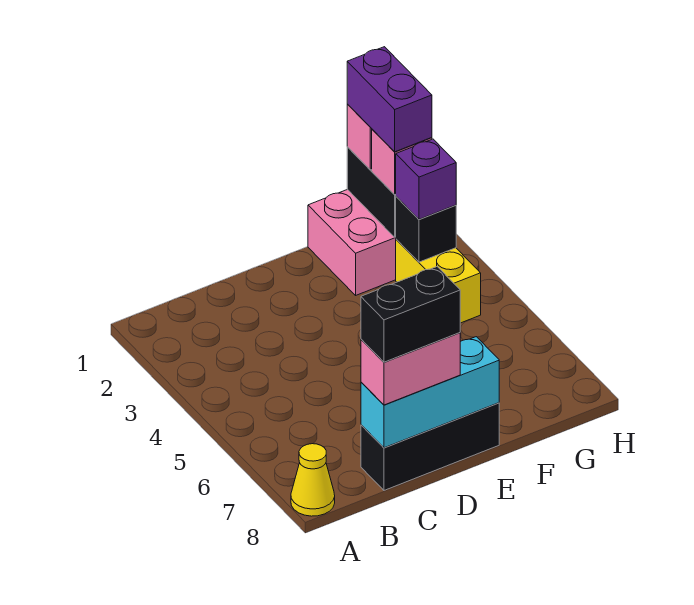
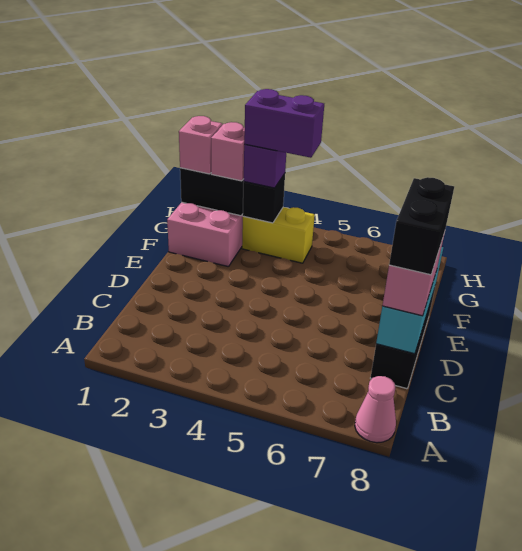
yellow 1x1 cone [291,444,335,516] -> pink 1x1 cone [355,376,396,443]
purple 1x2 brick [347,47,432,152] -> purple 1x2 brick moved to [244,89,324,158]

